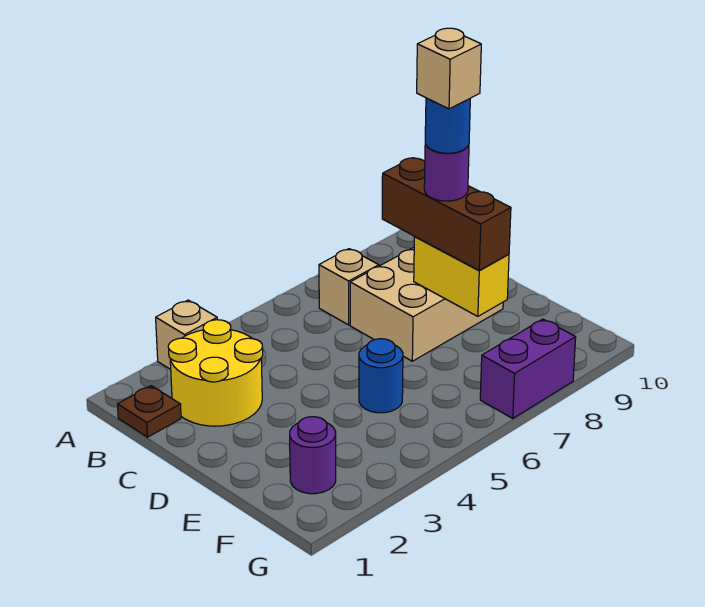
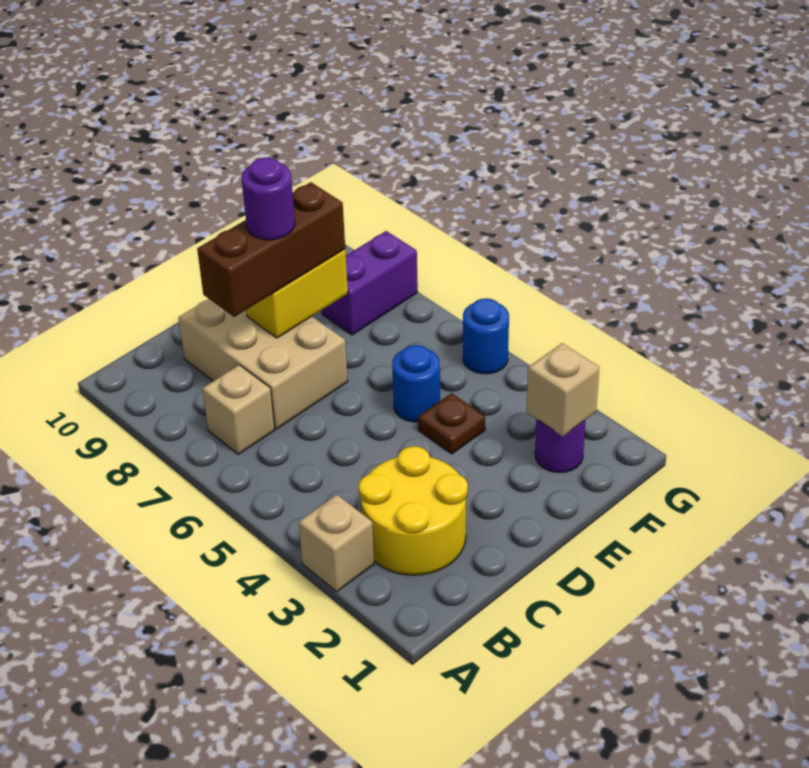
brown 1x1 plate [117,386,181,437] -> brown 1x1 plate moved to [418,393,485,454]
blue 1x1 round brick [425,98,470,153] -> blue 1x1 round brick moved to [463,298,509,374]
tan 1x1 brick [417,28,481,109] -> tan 1x1 brick moved to [526,343,599,436]
purple 1x2 brick [480,319,576,418] -> purple 1x2 brick turned to [322,231,418,335]

